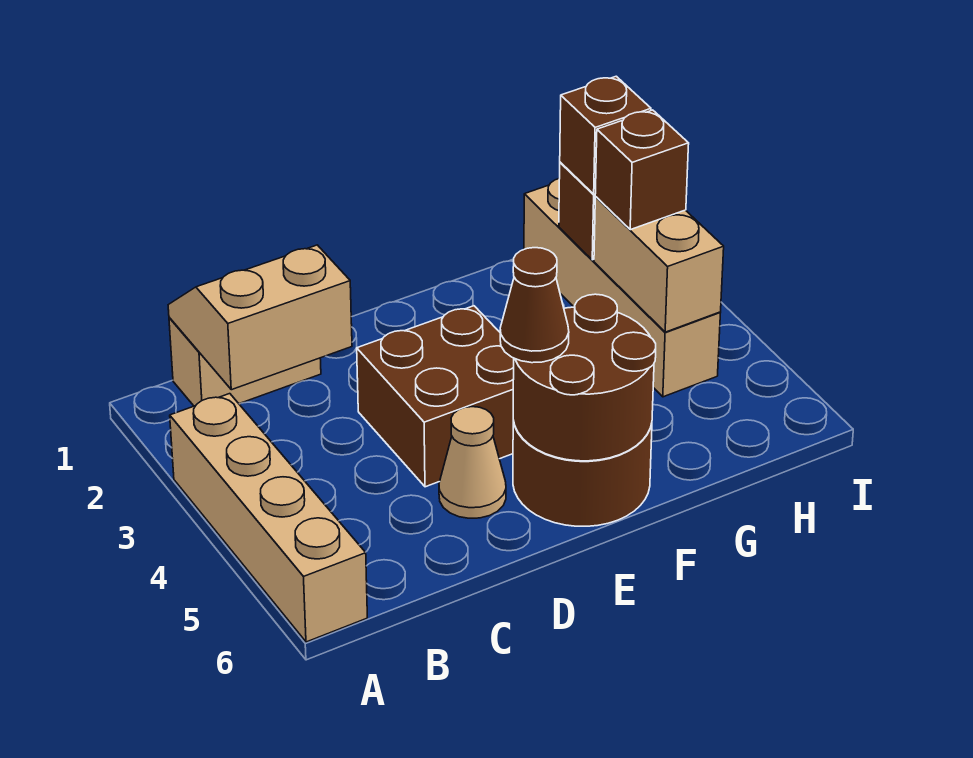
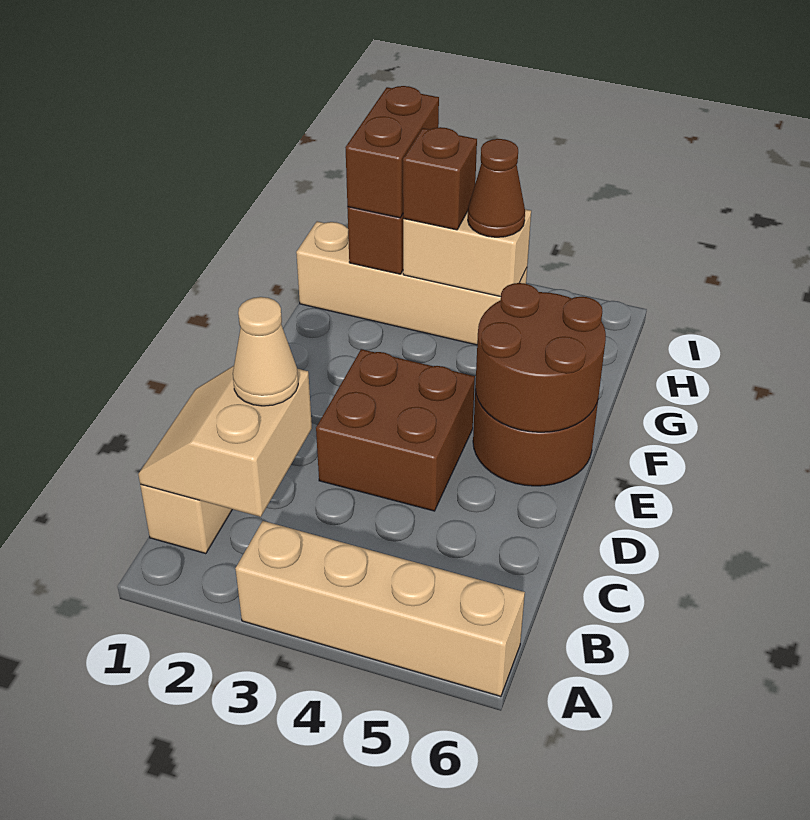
tan 1x1 cone [439,407,506,518] -> tan 1x1 cone moved to [233,297,298,406]
brown 1x1 cone [500,248,569,363] -> brown 1x1 cone moved to [468,139,525,237]
brown 1x1 brick [560,76,651,194] -> brown 1x2 brick [345,86,439,218]

